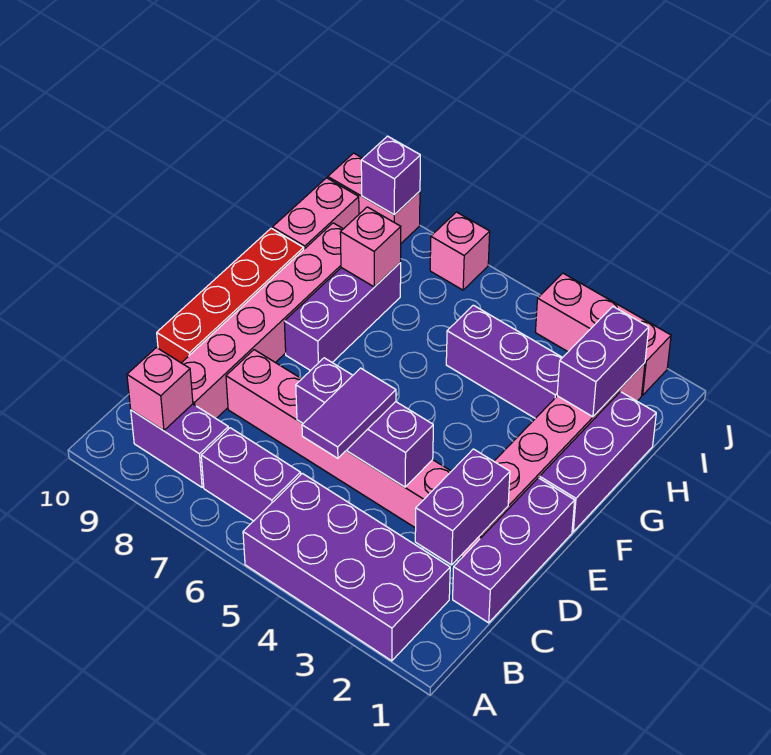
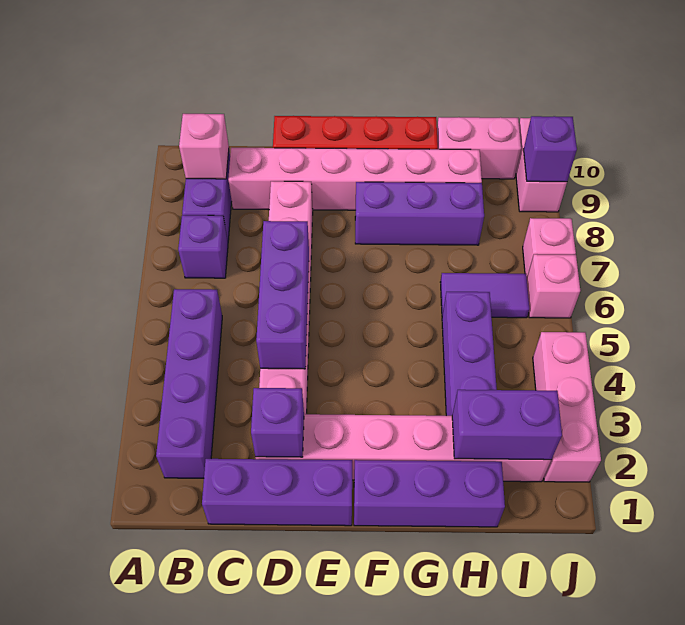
purple 2x4 brick [243,473,450,661] -> purple 1x4 brick [156,289,222,478]
purple 1x2 brick [201,428,301,521] -> purple 1x1 brick [178,215,228,278]
purple 1x2 brick [415,449,510,565] -> purple 1x1 brick [251,388,304,457]
purple 1x2 tile [302,368,396,458] -> purple 1x2 tile moved to [440,273,529,318]
pink 1x1 brick [340,207,401,287] -> pink 1x1 brick moved to [527,254,580,318]

